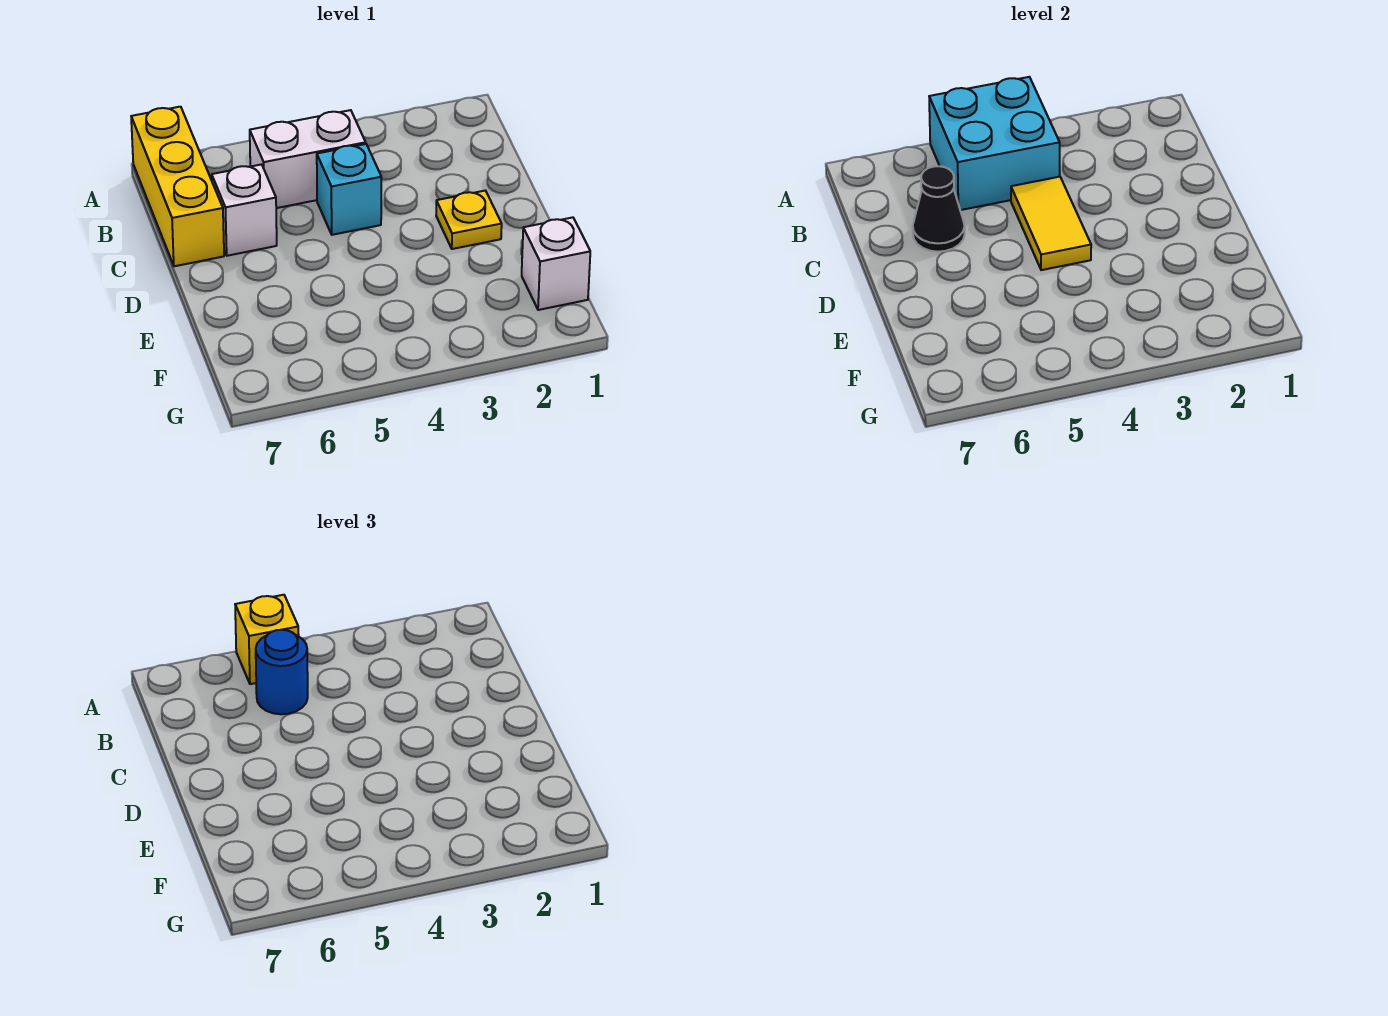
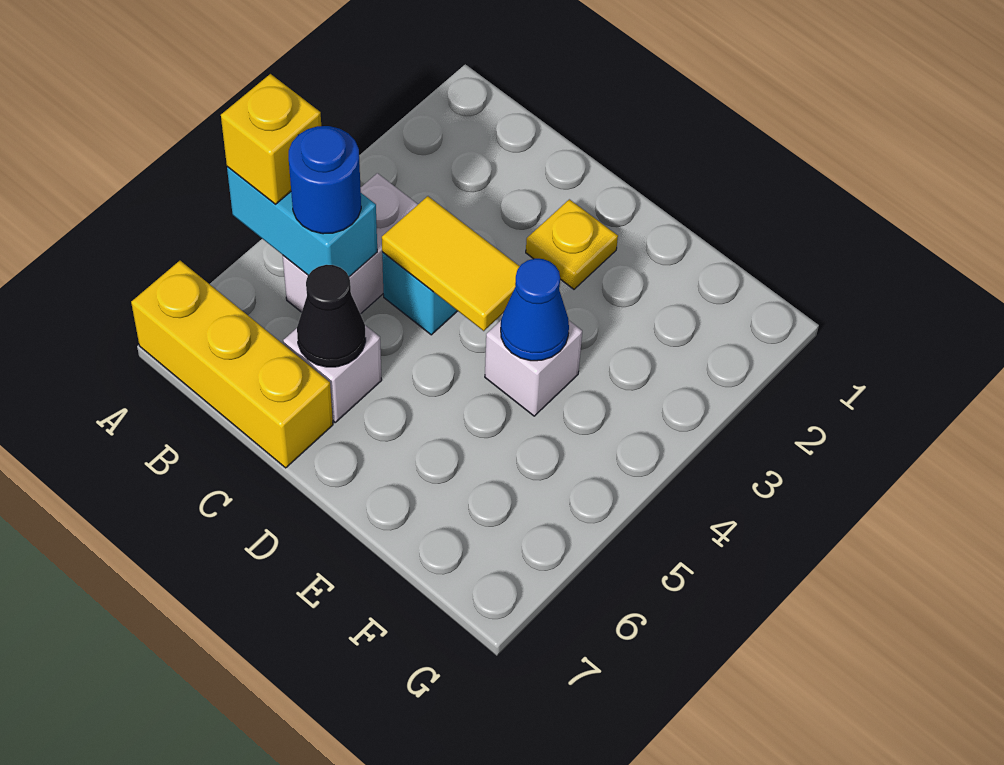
cyan 2x2 brick [929,77,1060,210] -> cyan 1x2 brick [227,167,377,277]
none -> blue 1x1 cone [501,259,569,361]
white 1x1 brick [522,217,590,310] -> white 1x1 brick moved to [485,320,582,416]

